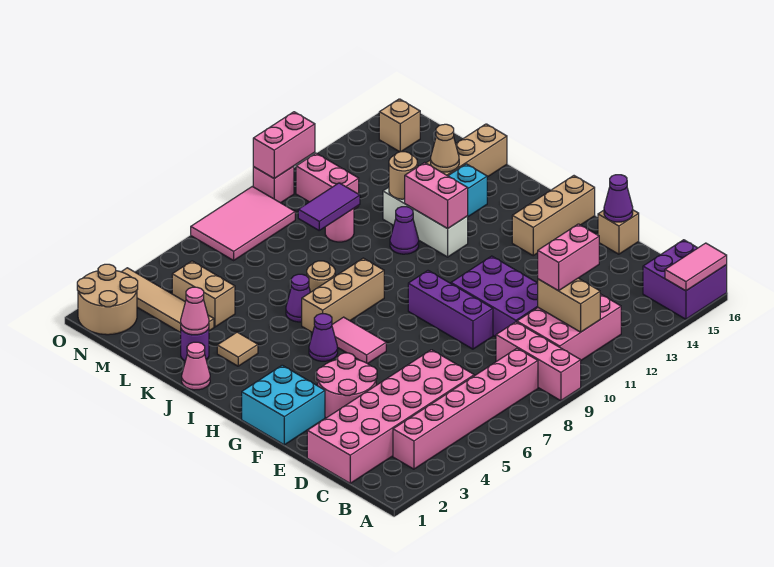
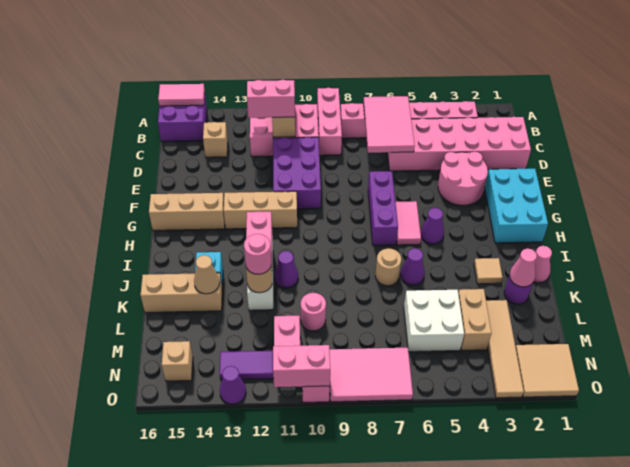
none -> pink 2x3 tile [363,96,415,153]
purple 1x3 brick [408,271,493,349] -> purple 1x3 brick moved to [368,171,398,245]
tan 1x1 brick [598,210,639,254] -> tan 1x1 brick moved to [203,122,228,157]
purple 1x1 cone [604,175,633,222] -> purple 1x1 cone moved to [220,366,246,404]
cyan 2x2 brick [242,365,325,445] -> cyan 2x3 brick [485,169,548,243]
tan 1x3 brick [302,258,384,333] -> tan 1x3 brick moved to [224,191,297,229]
none -> pink 1x1 round brick [244,234,271,274]
none -> white 2x2 brick [404,290,464,352]
purple 1x2 tile [298,183,360,230] -> purple 1x2 tile moved to [220,351,274,380]
tan 2x2 round brick [77,264,138,335] -> tan 2x2 tile [516,344,579,397]

